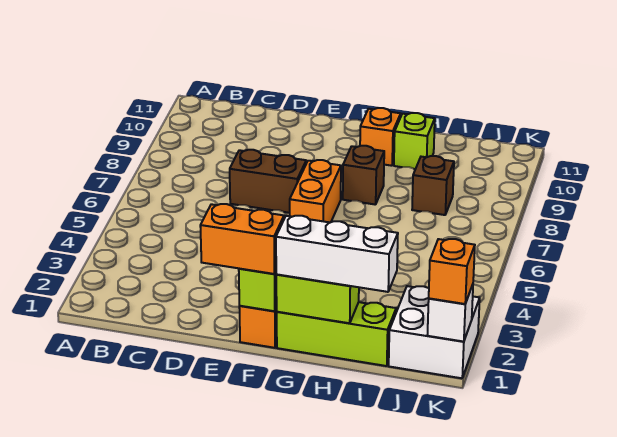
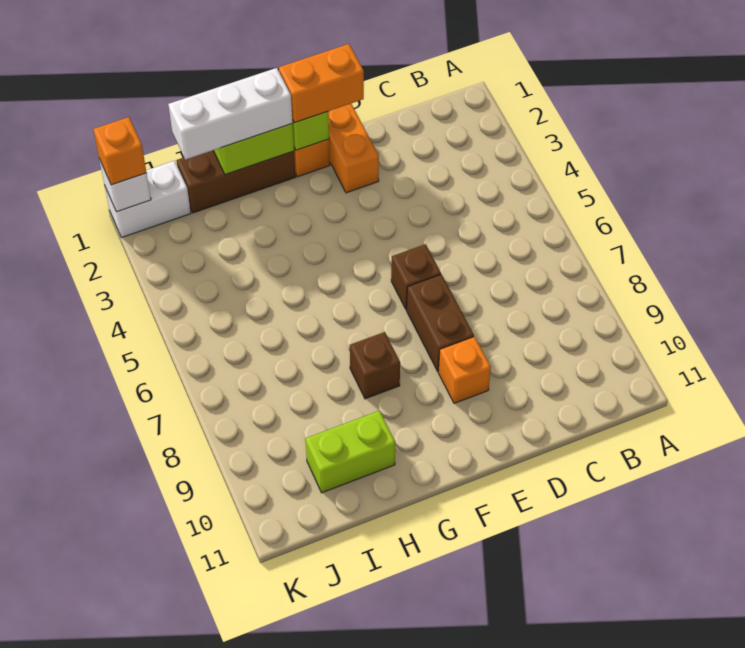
brown 1x2 brick [230,150,306,213] -> brown 1x2 brick turned to [407,274,474,371]
orange 1x2 brick [290,160,341,223] -> orange 1x2 brick moved to [328,104,379,193]
lime 1x3 brick [277,302,396,366] -> brown 1x3 brick [176,151,296,213]
orange 1x1 brick [360,108,401,166] -> orange 1x1 brick moved to [438,337,491,403]
lime 1x1 brick [394,113,435,169] -> lime 1x2 brick [305,411,395,493]
brown 1x1 brick [412,156,454,215] -> brown 1x1 brick moved to [391,244,441,310]
white 2x2 brick [389,286,480,378] -> white 1x2 brick [105,161,191,238]

